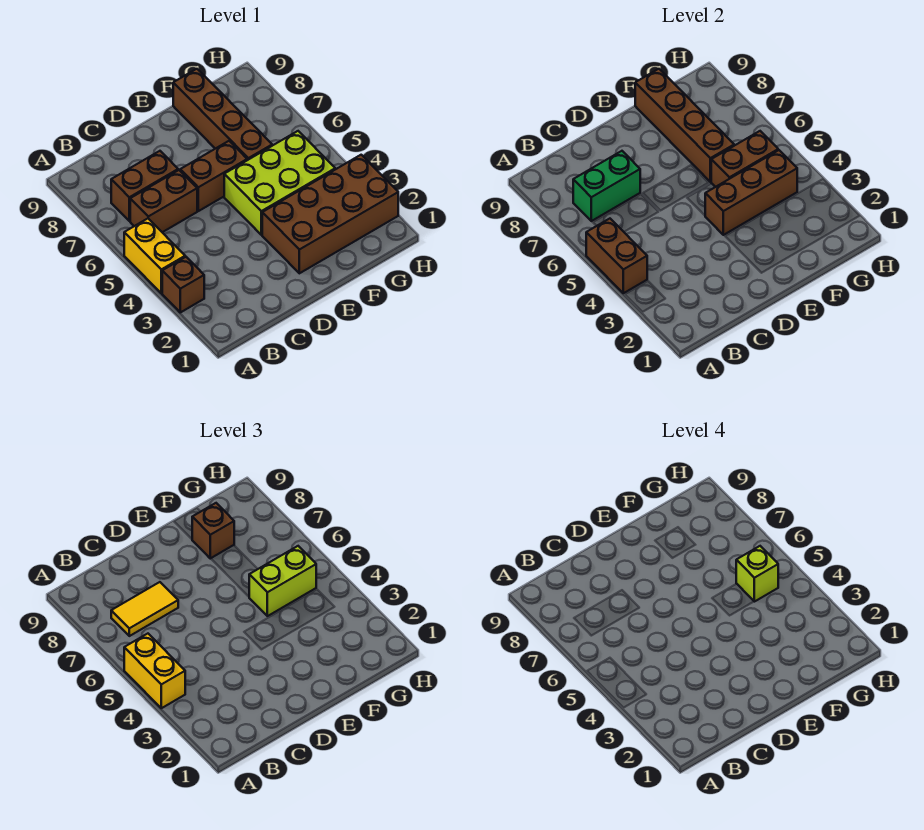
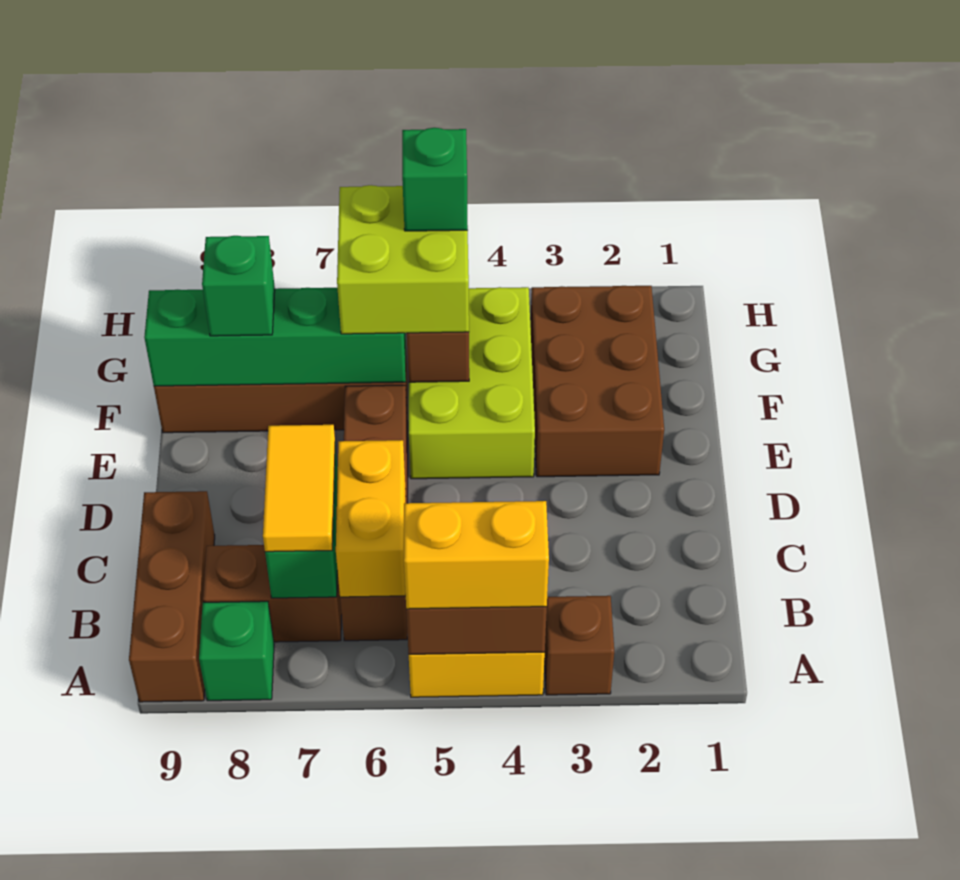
none -> green 1x1 brick [199,601,274,701]
none -> yellow 1x2 brick [336,440,405,597]
brown 1x2 brick [111,151,178,221] -> brown 1x2 brick turned to [203,545,342,642]
brown 2x4 brick [262,155,398,273] -> brown 2x3 brick [531,286,664,477]
brown 1x3 brick [705,150,797,235] -> brown 1x3 brick moved to [129,491,215,702]
lime 1x2 brick [249,546,316,616] -> lime 2x2 brick [337,185,469,334]
brown 1x4 brick [635,69,734,182] -> green 1x4 brick [144,288,406,386]
brown 1x1 brick [192,503,234,559] -> green 1x1 brick [202,236,275,336]
lime 1x1 brick [736,546,778,602] -> green 1x1 brick [402,128,468,231]

